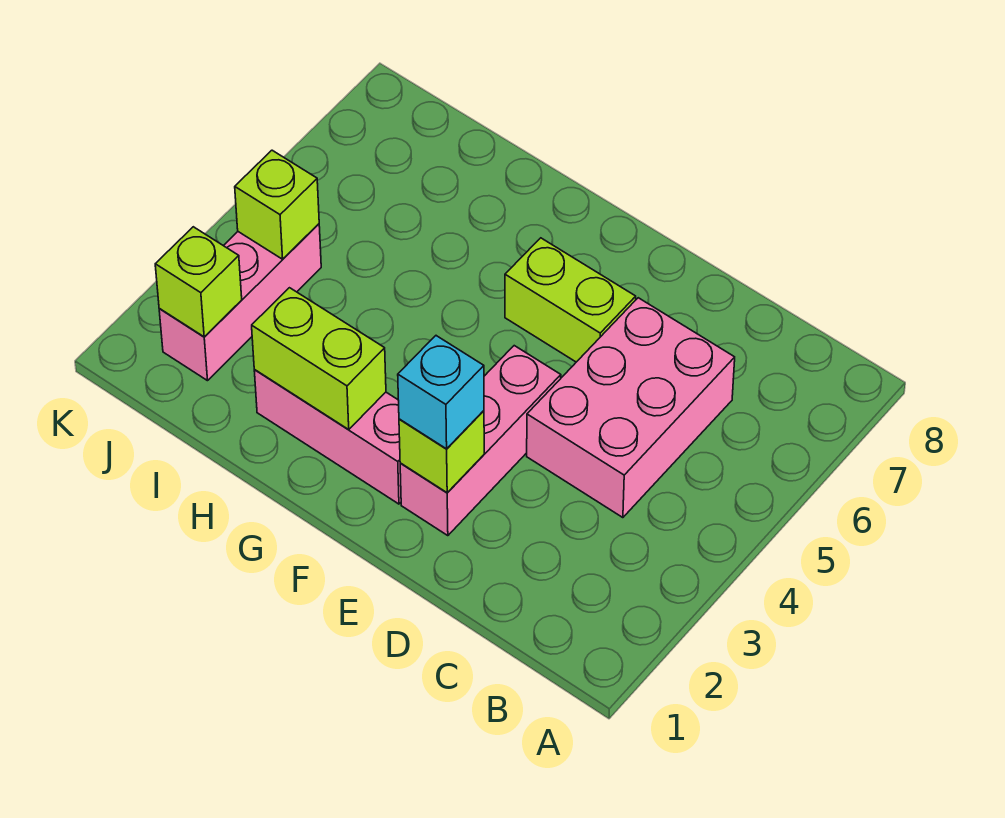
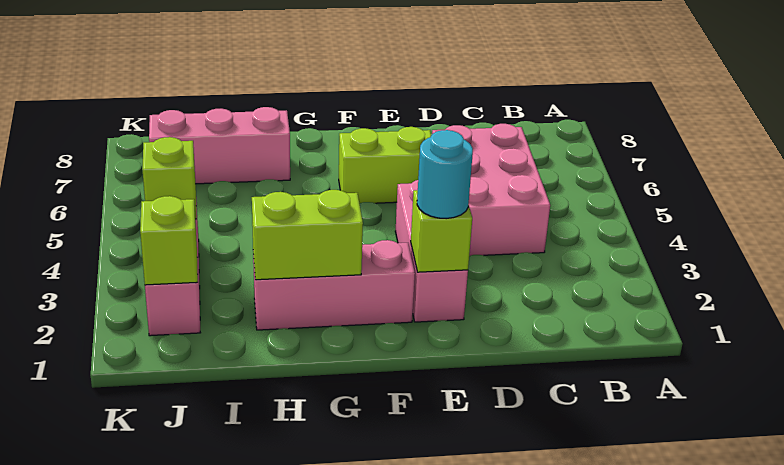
cyan 1x1 brick [398,336,484,449] -> cyan 1x1 round brick [417,130,473,219]
none -> pink 1x3 brick [149,107,290,184]

